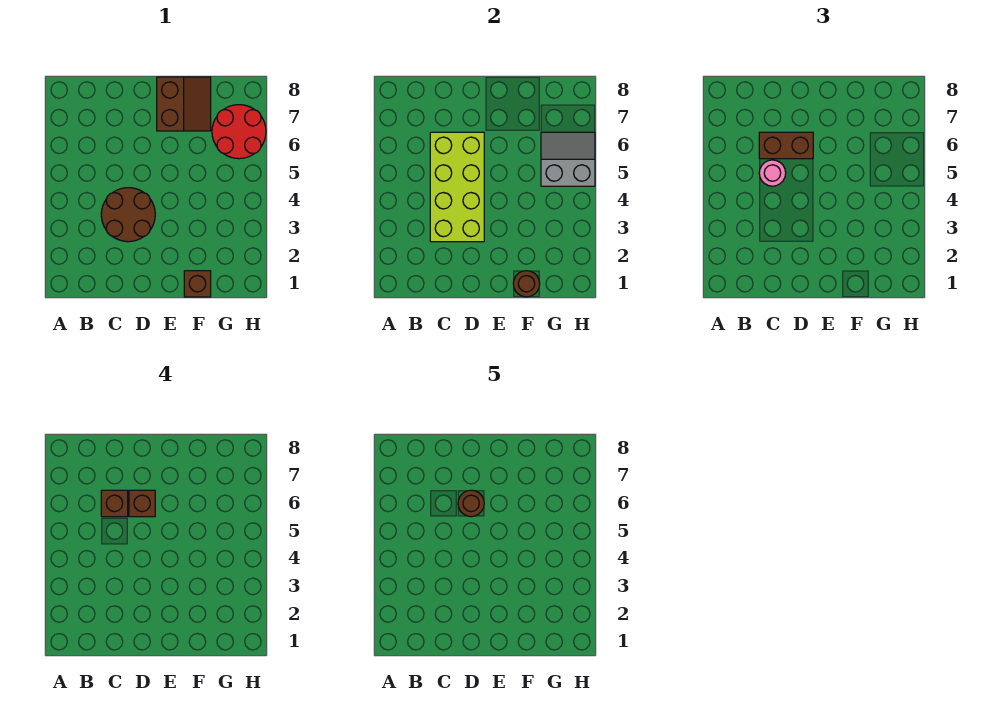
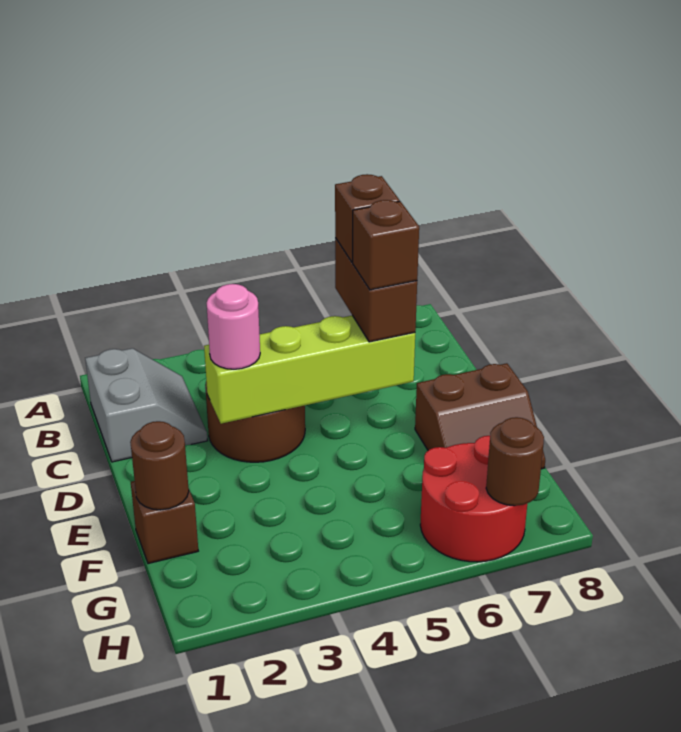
lime 2x4 brick [430,132,484,242] -> lime 1x4 brick [204,315,415,424]
pink 1x1 round brick [759,160,786,186] -> pink 1x1 round brick moved to [207,284,260,369]
brown 1x1 round brick [458,490,484,517] -> brown 1x1 round brick moved to [486,417,544,506]
grey 2x2 slope [541,132,595,186] -> grey 2x2 slope moved to [85,348,208,462]

